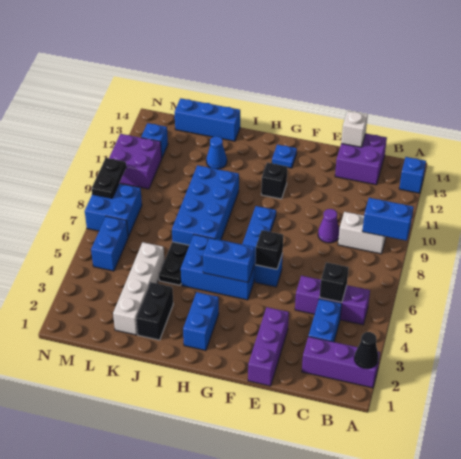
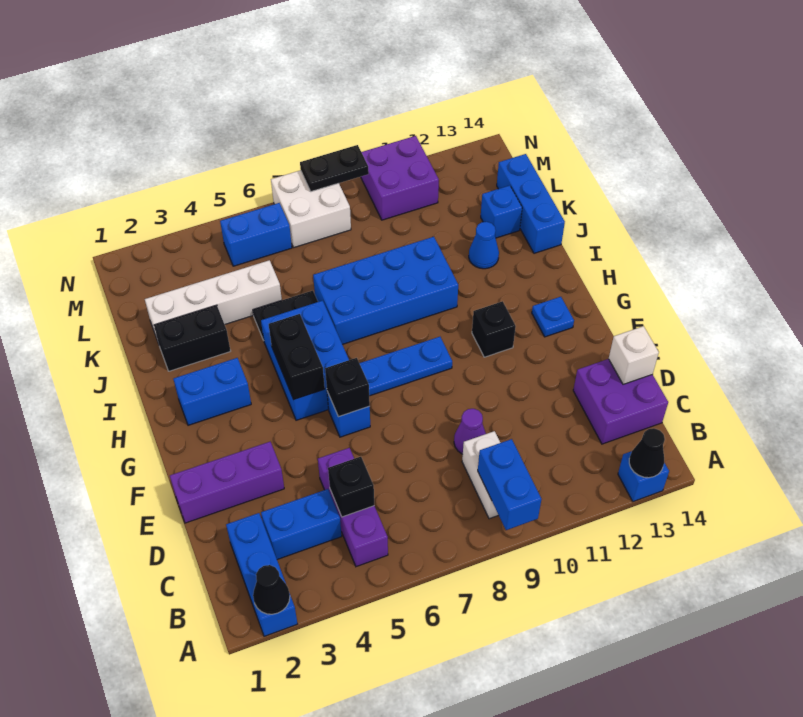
purple 1x3 brick [302,337,380,388] -> blue 1x3 brick [226,513,297,636]
none -> black 1x1 cone [629,428,665,478]
blue 1x2 brick [203,238,254,282] -> black 1x2 brick [269,314,325,399]
blue 2x2 brick [85,183,142,237] -> white 2x2 brick [271,170,351,248]
blue 1x1 brick [141,123,168,157] -> blue 1x1 brick moved to [481,185,522,238]

